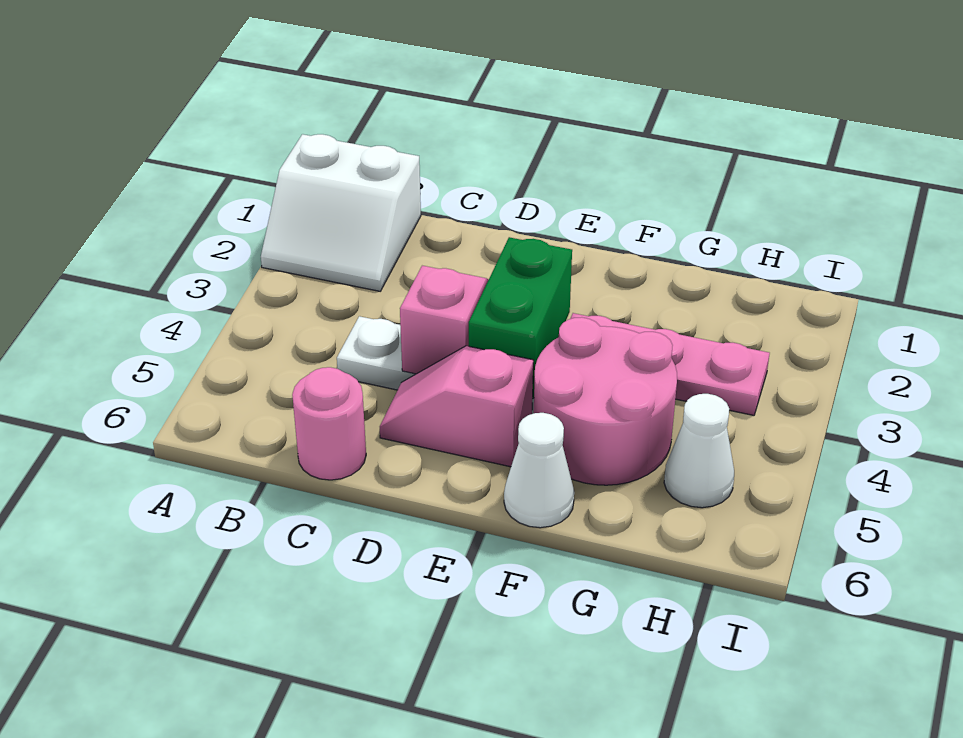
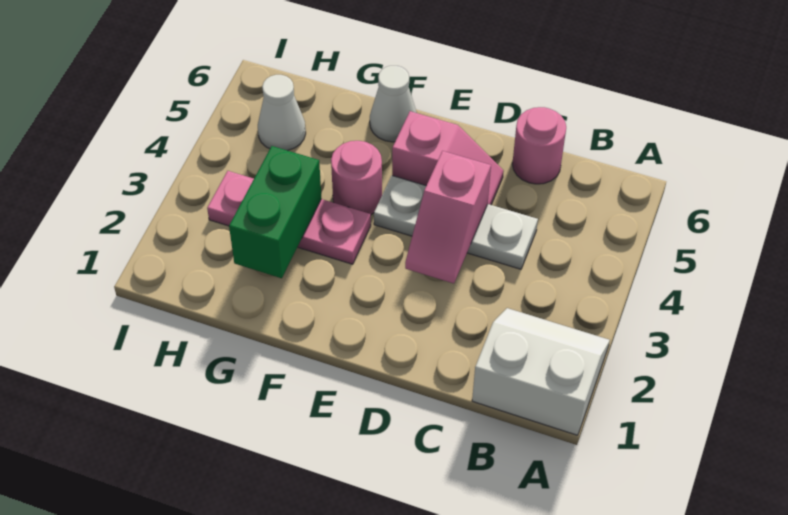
green 1x2 brick [468,237,572,399] -> green 1x2 brick moved to [229,146,321,278]
pink 2x2 round brick [534,317,677,485] -> pink 1x1 round brick [331,141,382,215]

